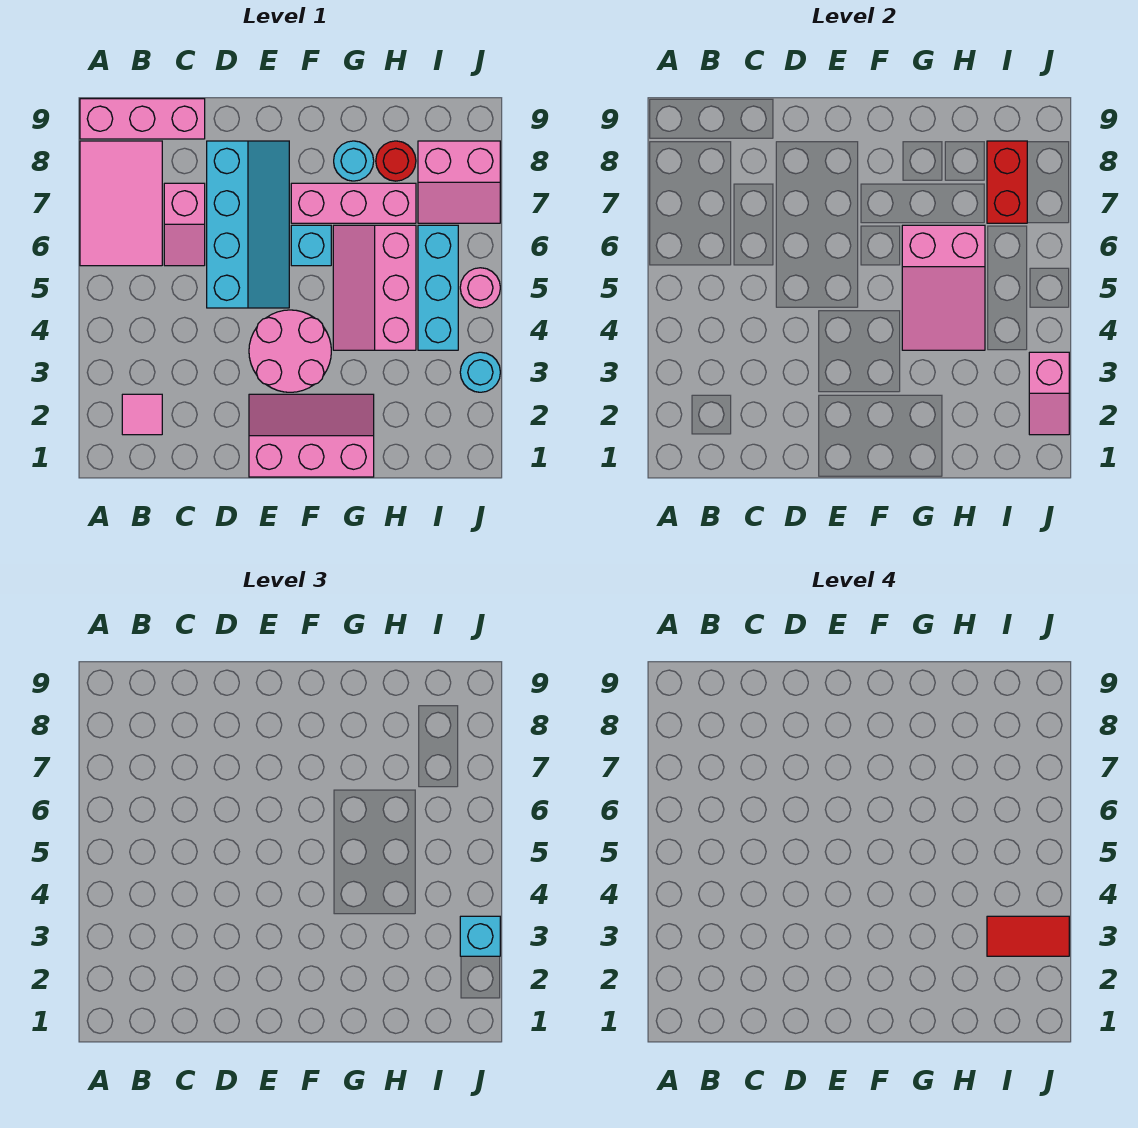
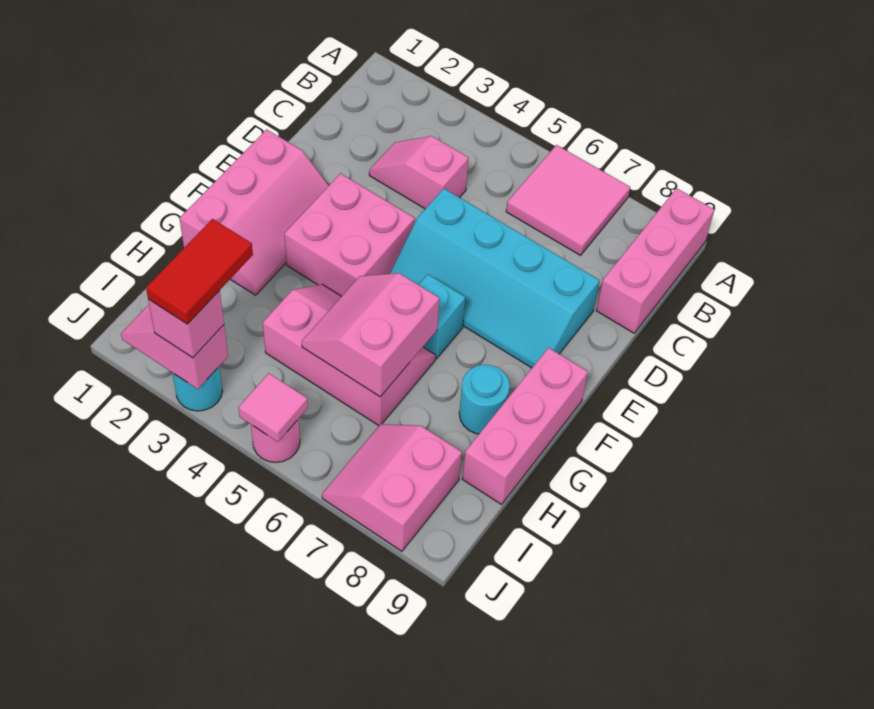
pink 2x3 tile [80,141,162,266] -> pink 2x2 tile [506,145,630,255]
pink 1x1 tile [122,394,162,435] -> pink 1x1 tile moved to [238,373,308,442]
pink 1x2 slope [164,183,205,266] -> pink 1x2 slope moved to [369,136,468,209]
pink 2x2 round brick [249,310,331,392] -> pink 2x2 brick [284,174,415,296]
pink 1x3 brick [291,183,416,223] -> pink 1x3 brick moved to [462,348,588,504]
pink 2x3 slope [902,225,985,350] -> pink 2x2 slope [302,273,439,397]
red 1x1 round brick [376,141,416,181] -> none
cyan 1x3 brick [418,225,458,350] -> none
red 1x2 brick [987,141,1027,223] -> none
cyan 1x1 brick [460,916,500,956] -> pink 1x1 brick [148,290,224,358]

